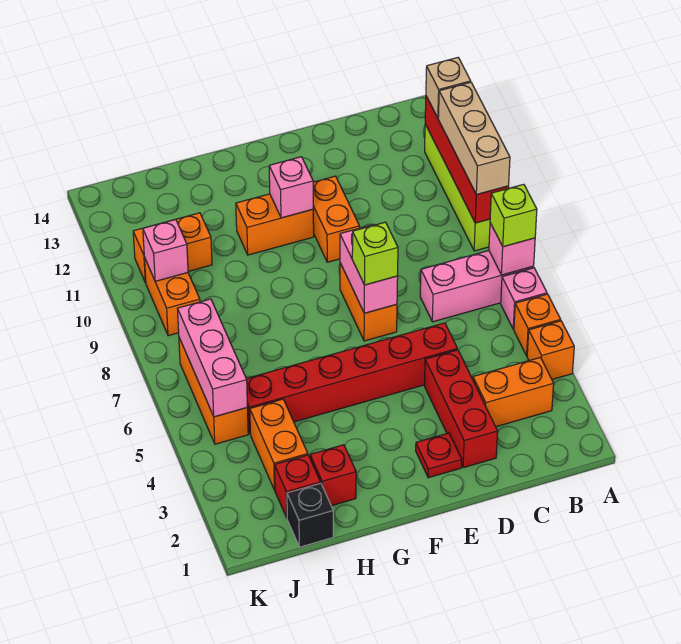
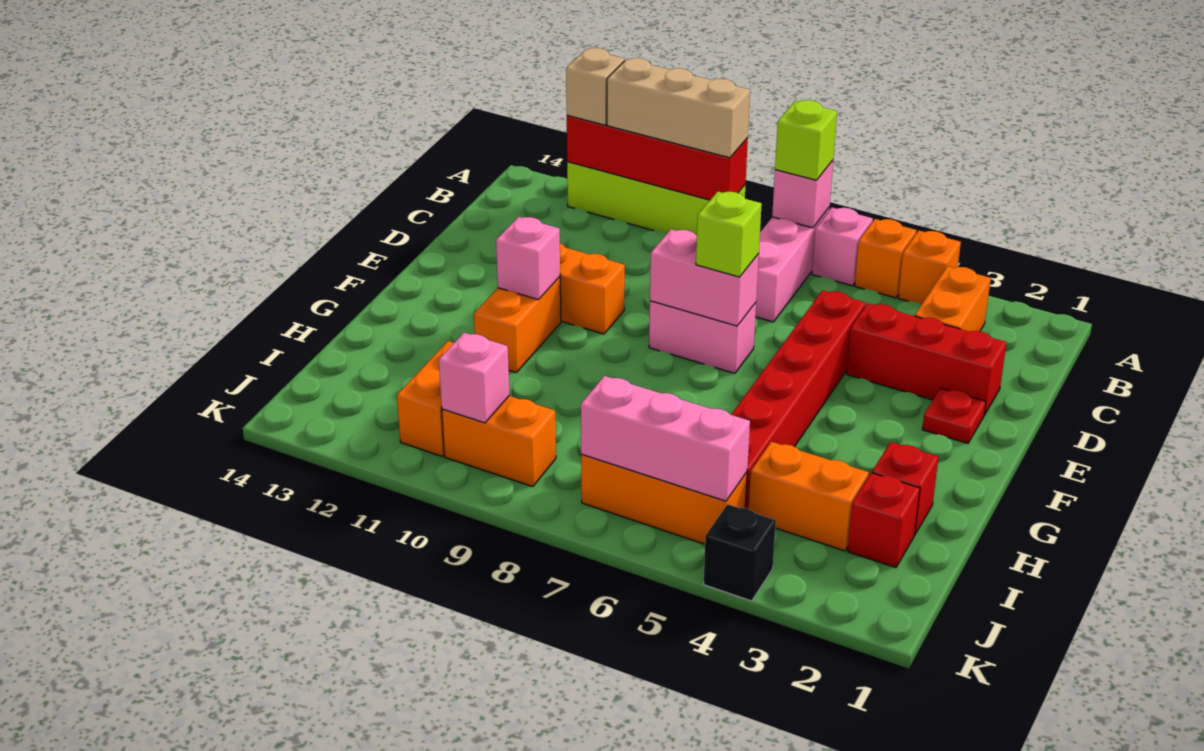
orange 1x2 brick [340,263,397,341] -> pink 1x2 brick [649,301,756,373]
black 1x1 brick [287,483,333,547] -> black 1x1 brick moved to [704,504,776,601]

